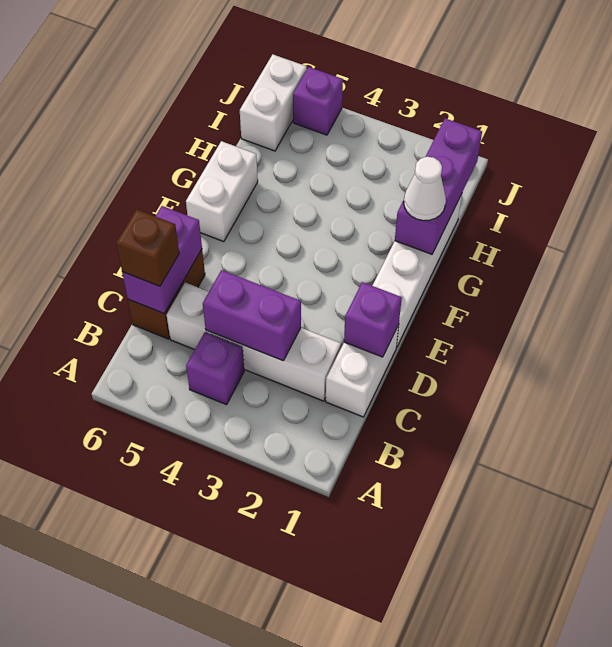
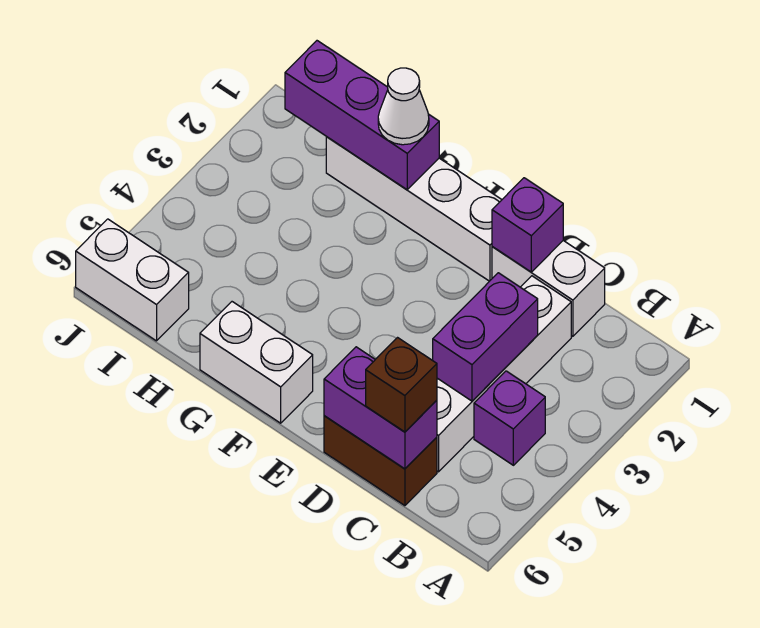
purple 1x1 brick [293,67,343,135] -> none

